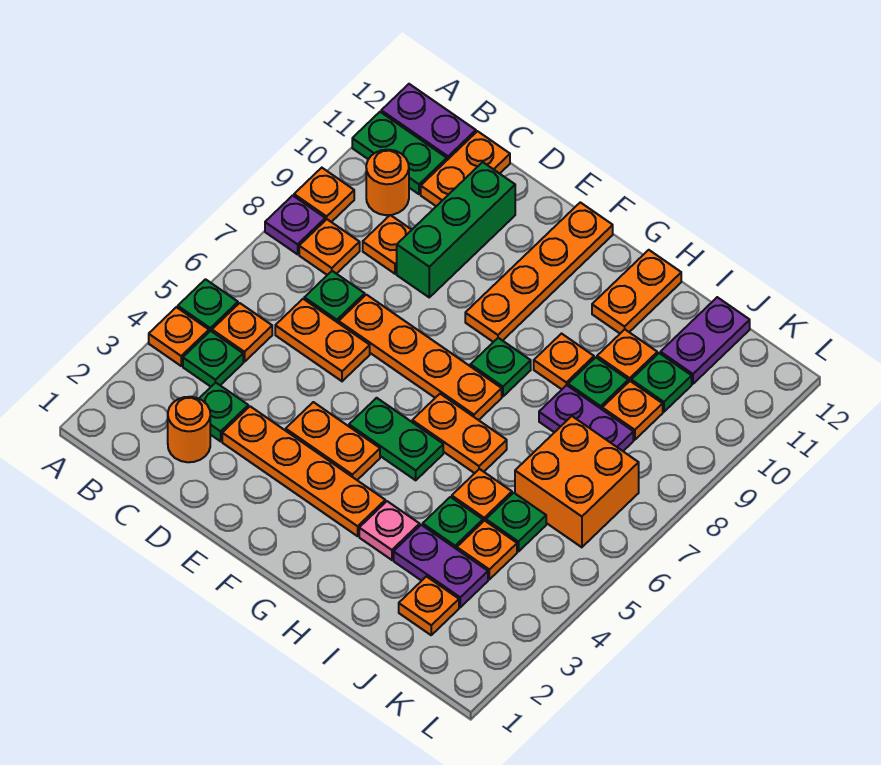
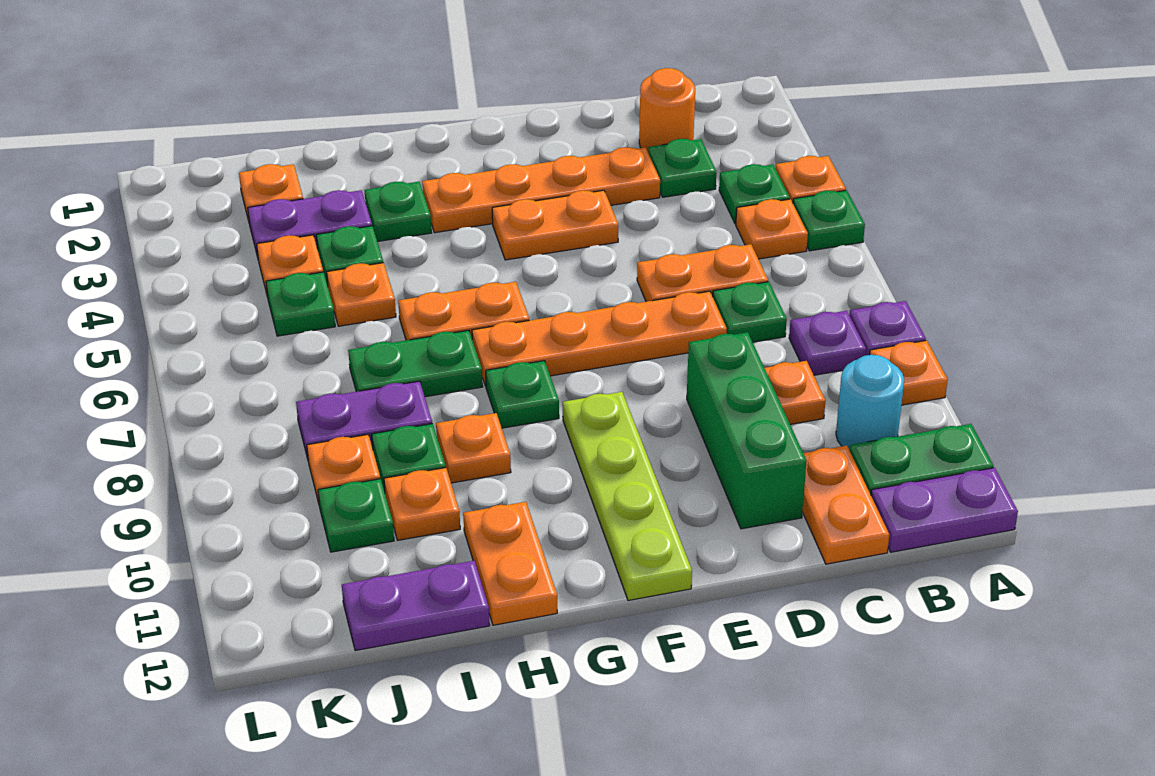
orange 1x1 plate [299,219,360,275] -> purple 1x1 plate [789,311,866,375]
orange 1x1 round brick [366,150,409,215] -> cyan 1x1 round brick [836,355,904,450]
green 1x2 plate [349,398,443,480] -> green 1x2 plate moved to [348,330,483,397]
orange 1x4 plate [465,202,613,342] -> lime 1x4 plate [563,392,692,601]
pink 1x1 plate [359,501,420,560] -> green 1x1 plate [365,182,432,242]
orange 2x2 brick [515,416,639,547] -> none
purple 1x2 plate [660,297,750,384] -> purple 1x2 plate turned to [342,561,490,651]

